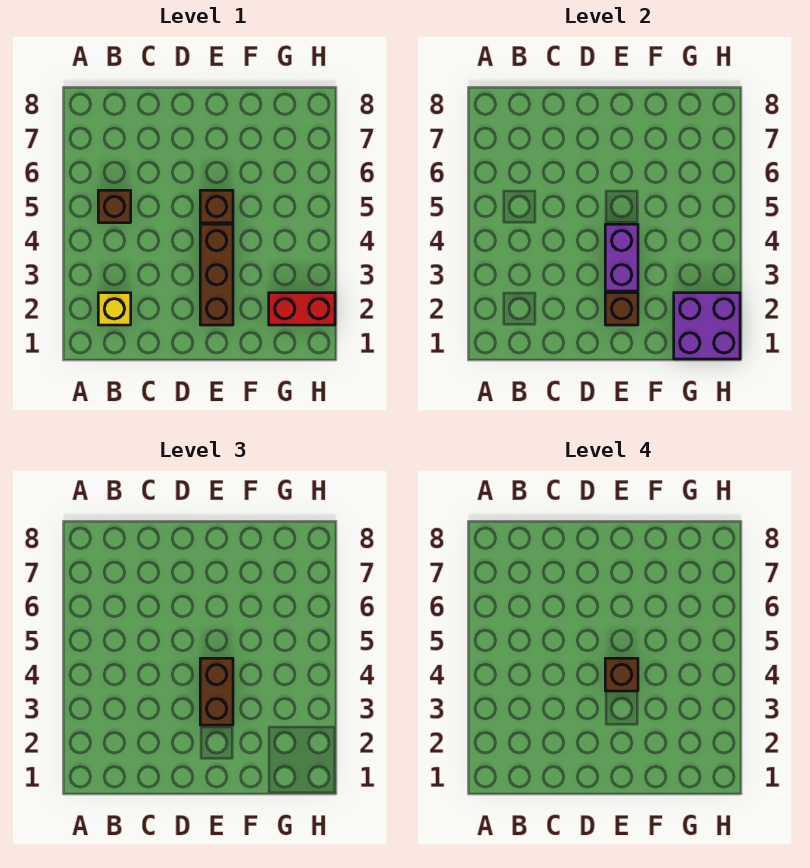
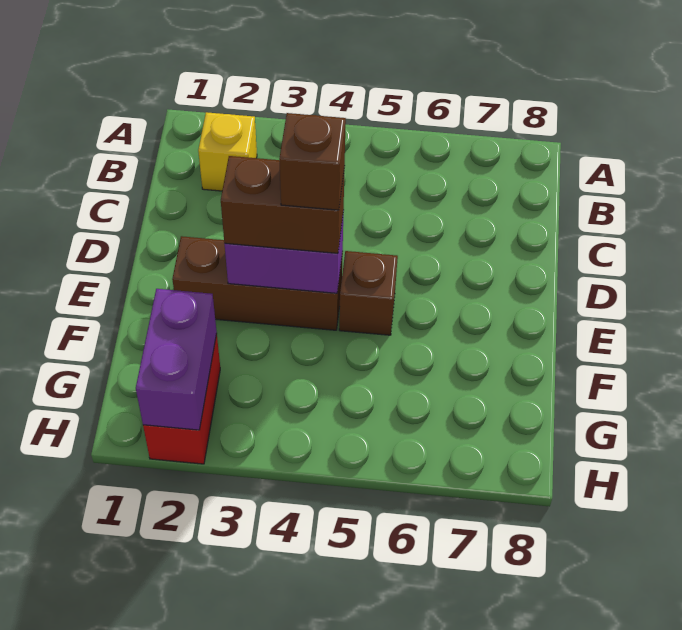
brown 1x1 brick [98,190,131,223] -> none
brown 1x1 brick [605,293,638,325] -> none
purple 2x2 brick [674,293,740,359] -> purple 1x2 brick [136,289,217,430]

